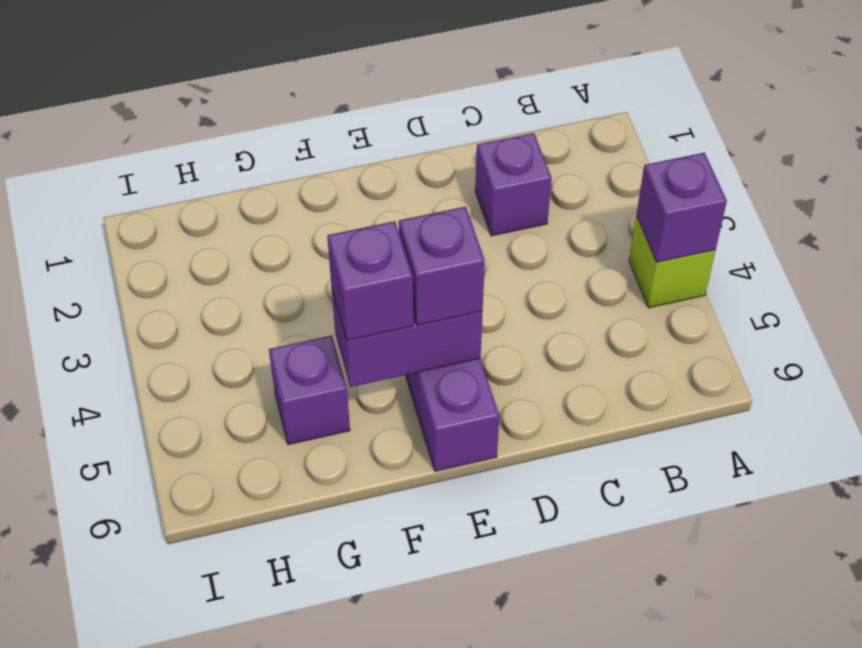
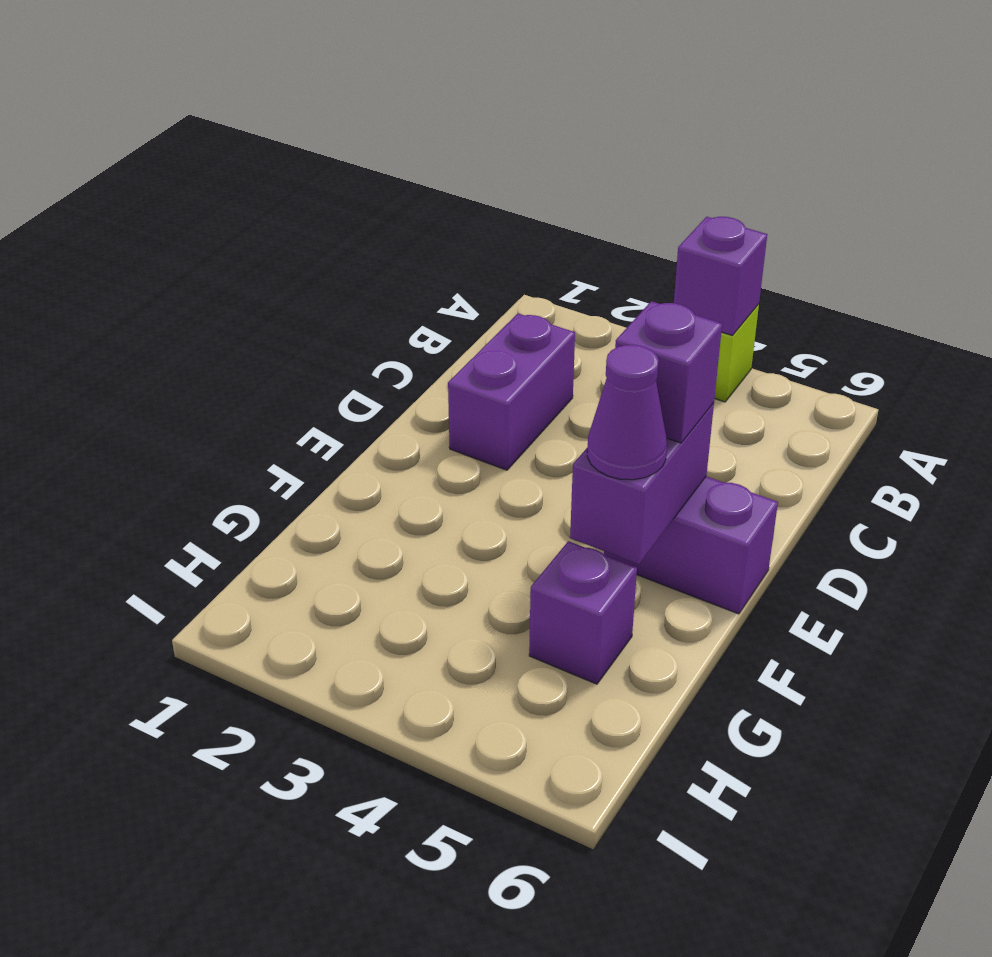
purple 1x1 brick [475,133,552,236] -> purple 1x2 brick [448,314,575,470]
purple 1x1 brick [327,221,413,340] -> purple 1x1 cone [587,345,667,480]

